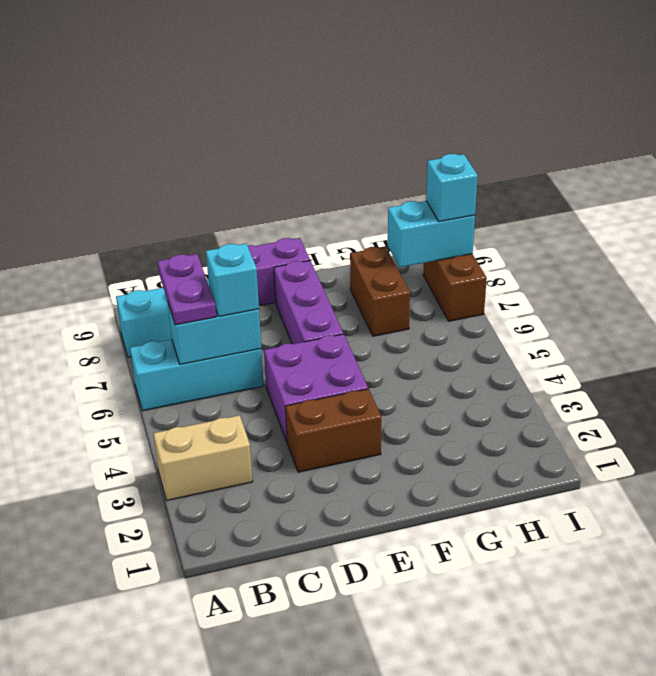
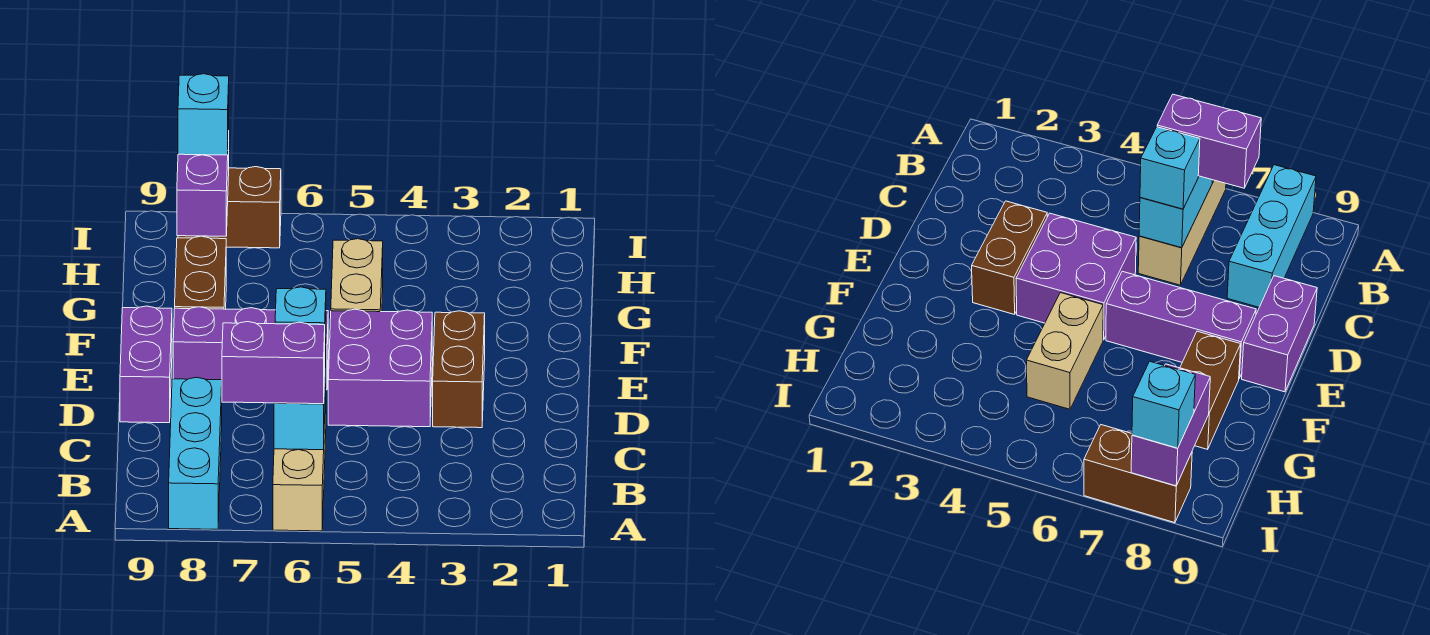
tan 1x2 brick [153,415,253,500] -> tan 1x2 brick moved to [331,239,383,312]
cyan 1x3 brick [130,339,264,411] -> tan 1x3 brick [273,394,326,531]
purple 1x2 plate [158,254,216,325] -> purple 1x2 brick [222,322,325,404]
brown 1x2 brick [350,247,410,336] -> brown 1x2 brick turned to [175,236,226,309]
cyan 1x2 brick [388,201,475,267] -> purple 1x2 brick [177,131,229,236]

